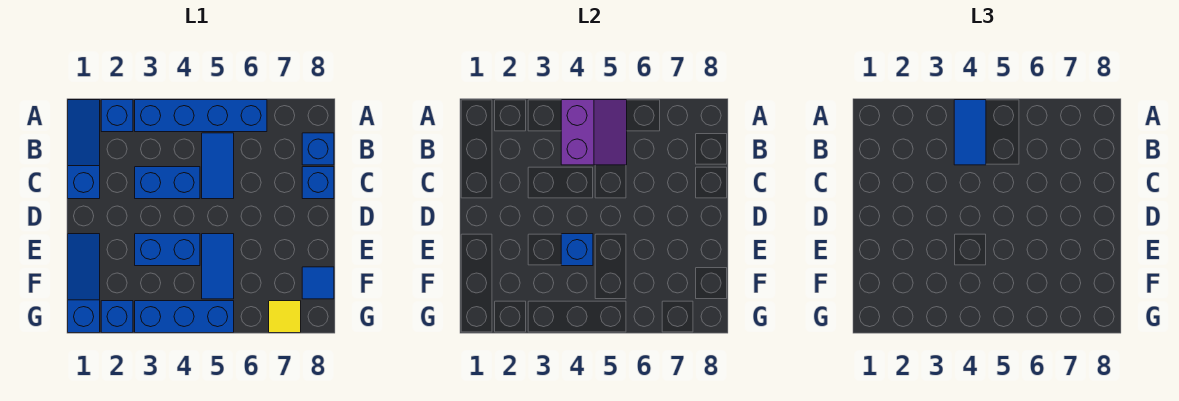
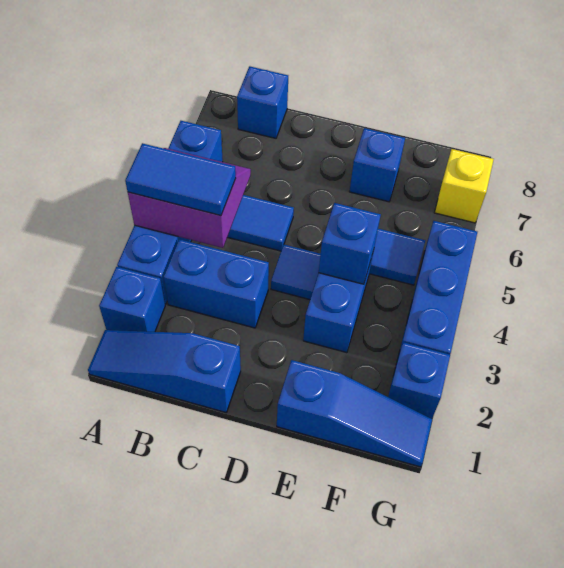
blue 1x2 brick [135,167,200,199] -> blue 1x2 brick turned to [164,239,269,328]
blue 1x1 brick [302,167,334,199] -> blue 1x1 brick moved to [349,128,405,202]
blue 1x3 slope [68,234,100,333] -> blue 1x3 slope turned to [277,360,432,467]
blue 1x1 tile [302,267,334,299] -> blue 1x1 tile moved to [271,245,321,300]
yellow 1x1 tile [269,301,301,333] -> yellow 1x1 brick [434,149,494,223]

